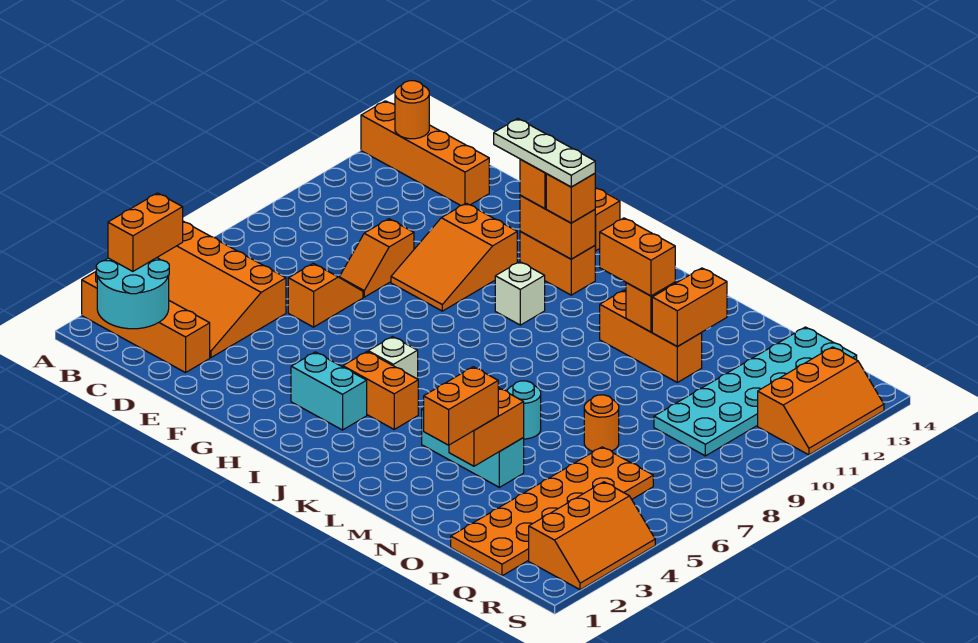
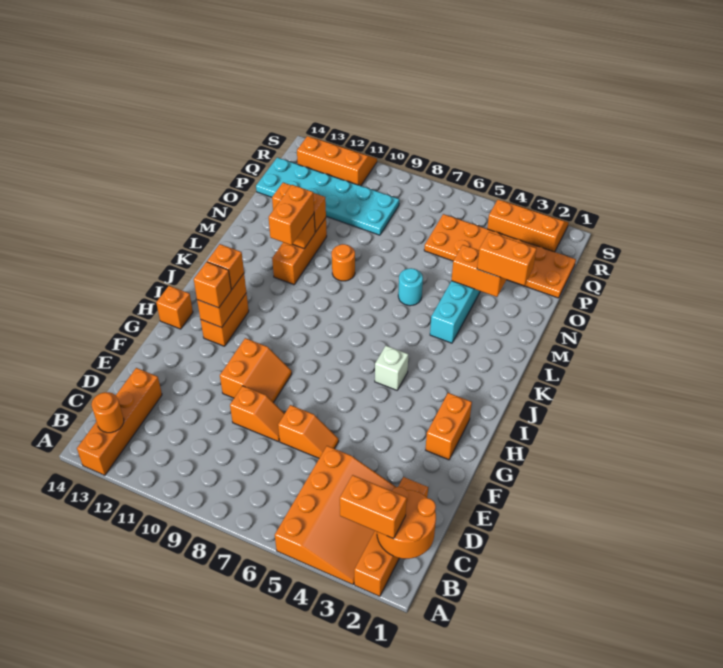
cyan 2x2 round brick [96,258,169,329] -> orange 2x2 round brick [377,487,436,559]
orange 1x2 slope [288,263,363,327] -> orange 1x2 slope turned to [278,405,339,458]
orange 2x3 slope [391,203,517,311] -> orange 2x2 slope [220,338,292,403]
white 1x3 plate [494,119,595,187] -> none
cyan 1x2 brick [291,352,367,430] -> none
orange 1x2 brick [343,352,418,429] -> orange 1x2 brick moved to [426,393,472,460]
white 1x1 brick [495,262,545,325] -> none
orange 1x1 round brick [584,395,619,451] -> orange 1x1 round brick moved to [332,244,355,281]

